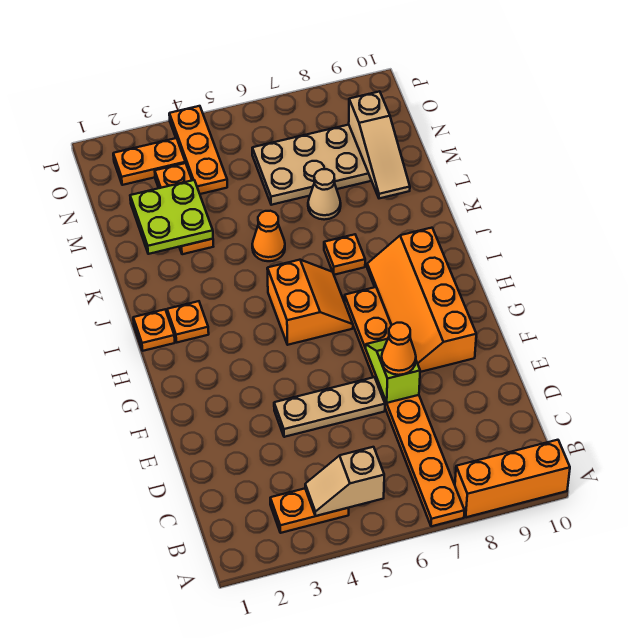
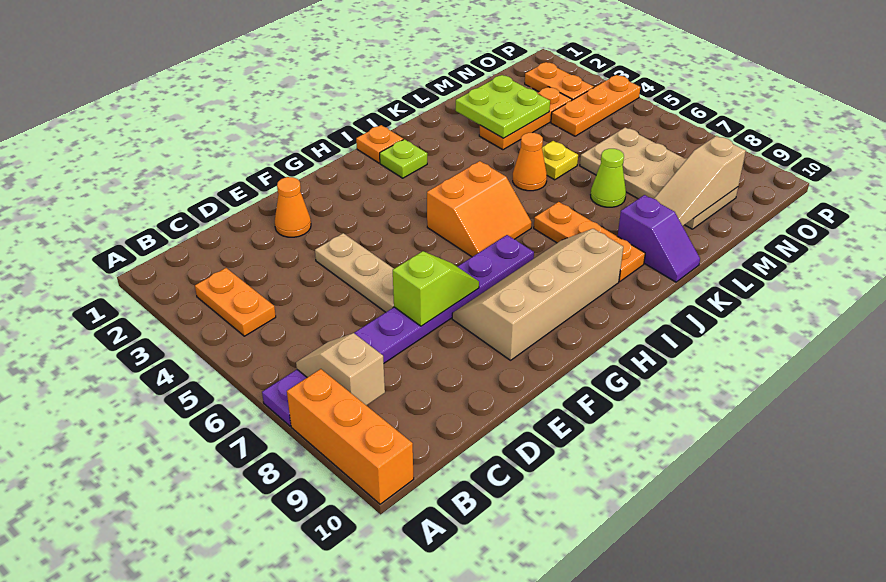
orange 1x8 plate [345,287,465,526] -> purple 1x8 plate [262,235,534,426]
tan 1x2 slope [305,447,384,516] -> tan 1x2 slope moved to [296,333,385,406]
orange 1x1 cone [381,323,416,375] -> orange 1x1 cone moved to [275,177,311,237]
orange 2x4 slope [367,228,476,372] -> tan 2x4 slope [452,229,623,360]
orange 1x1 plate [167,301,209,342] -> lime 1x1 plate [380,139,427,178]
orange 1x1 plate [324,234,365,275] -> orange 1x3 plate [534,202,645,282]
none -> purple 1x2 slope [618,195,700,282]
none -> yellow 1x1 plate [542,141,578,180]
tan 1x1 cone [308,169,341,220] -> lime 1x1 cone [591,149,626,207]

